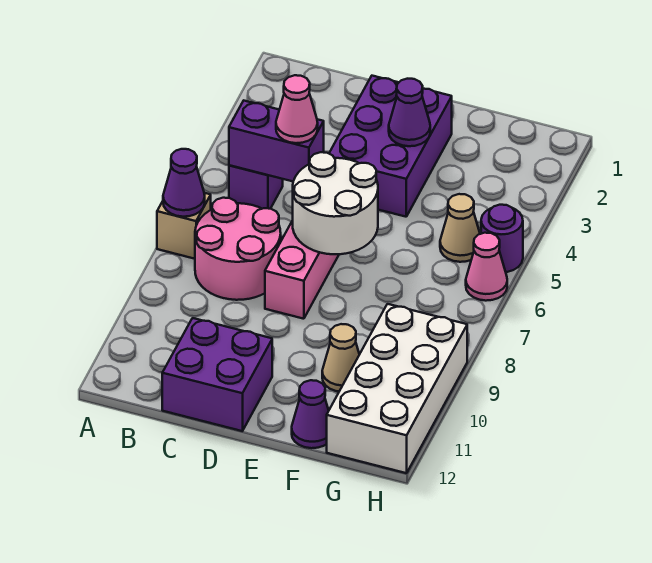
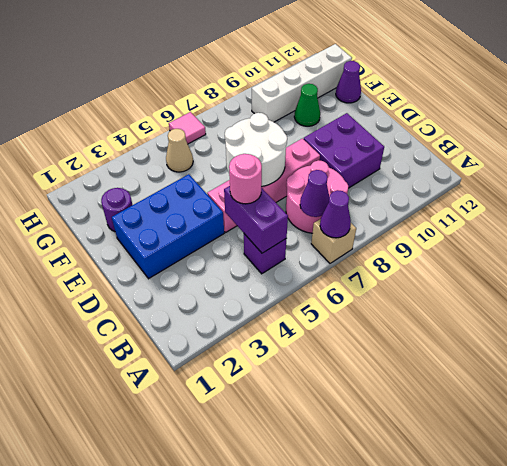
pink 1x1 cone [276,75,318,143] -> pink 1x1 round brick [229,154,262,204]
purple 2x2 brick [162,318,272,431] -> purple 2x2 brick moved to [304,113,384,188]
purple 2x3 brick [329,76,452,217] -> blue 2x3 brick [112,174,224,279]
purple 1x1 cone [389,79,430,146] -> purple 1x1 cone moved to [300,170,329,217]
tan 1x1 cone [322,324,359,391] -> green 1x1 cone [294,84,320,126]
white 2x4 brick [327,304,467,473] -> white 1x4 brick [252,44,352,122]
purple 1x1 round brick [481,205,523,272] -> purple 1x1 round brick moved to [101,188,132,232]
pink 1x1 cone [466,233,507,301] -> pink 1x1 tile [169,112,206,144]

